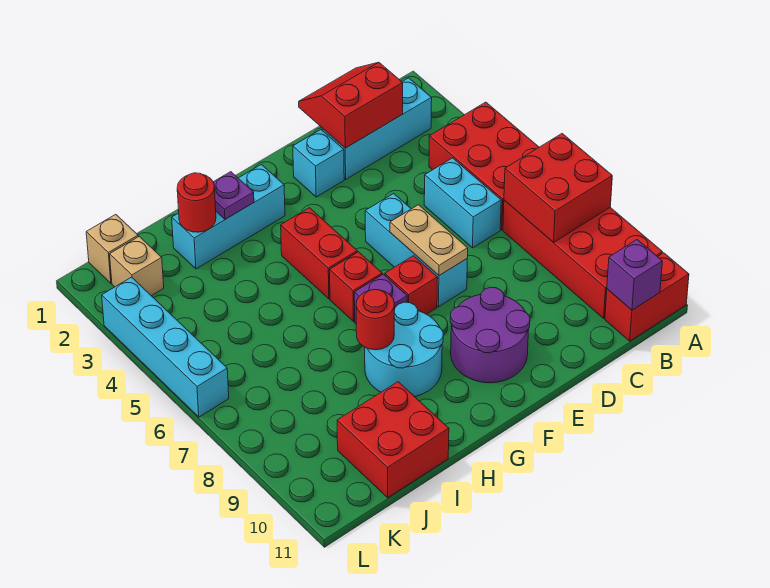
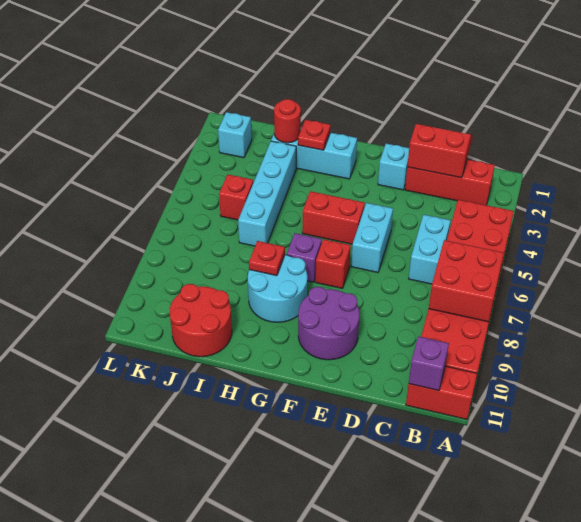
cyan 1x3 brick [322,78,432,179] -> red 1x3 brick [405,159,495,205]
cyan 1x3 brick [365,194,467,307] -> cyan 1x2 brick [351,203,393,273]
tan 1x2 plate [390,205,468,276] -> none
red 1x2 brick [281,208,357,299] -> red 1x2 brick turned to [302,191,365,244]
red 1x1 brick [330,252,382,321] -> red 1x1 brick moved to [219,175,253,220]
purple 1x1 plate [214,172,254,219] -> red 1x1 plate [298,120,331,150]
red 1x1 round brick [356,289,394,350] -> red 1x1 plate [249,241,285,276]
red 2x2 brick [337,382,449,498] -> red 2x2 round brick [170,284,232,357]
tan 1x1 brick [86,214,138,283] -> none
tan 1x1 brick [110,236,164,296] -> cyan 1x1 brick [218,112,252,158]
cyan 1x4 brick [102,277,229,417] -> cyan 1x4 brick moved to [238,141,296,246]

